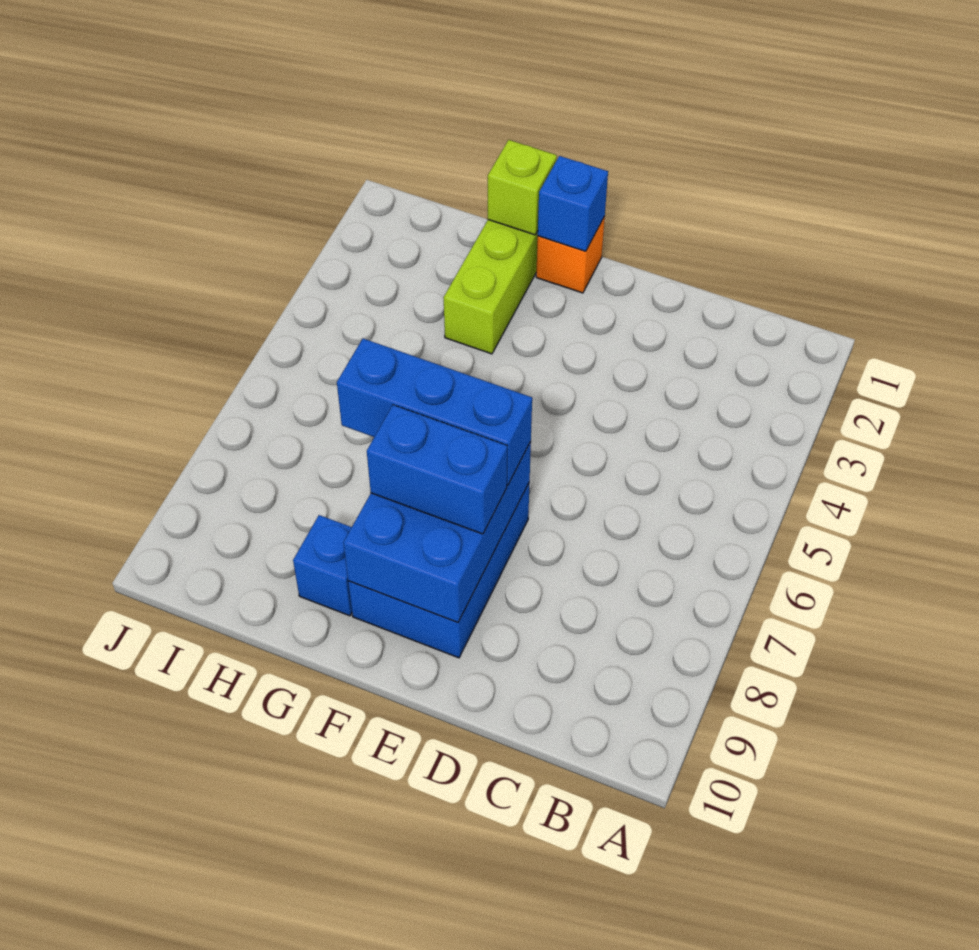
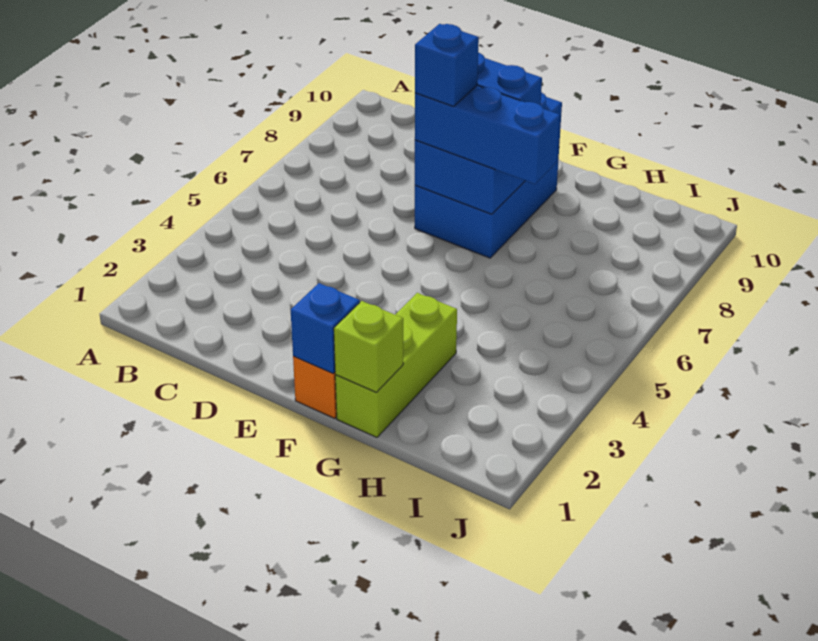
blue 1x1 brick [293,515,352,616] -> blue 1x1 brick moved to [415,24,479,106]

